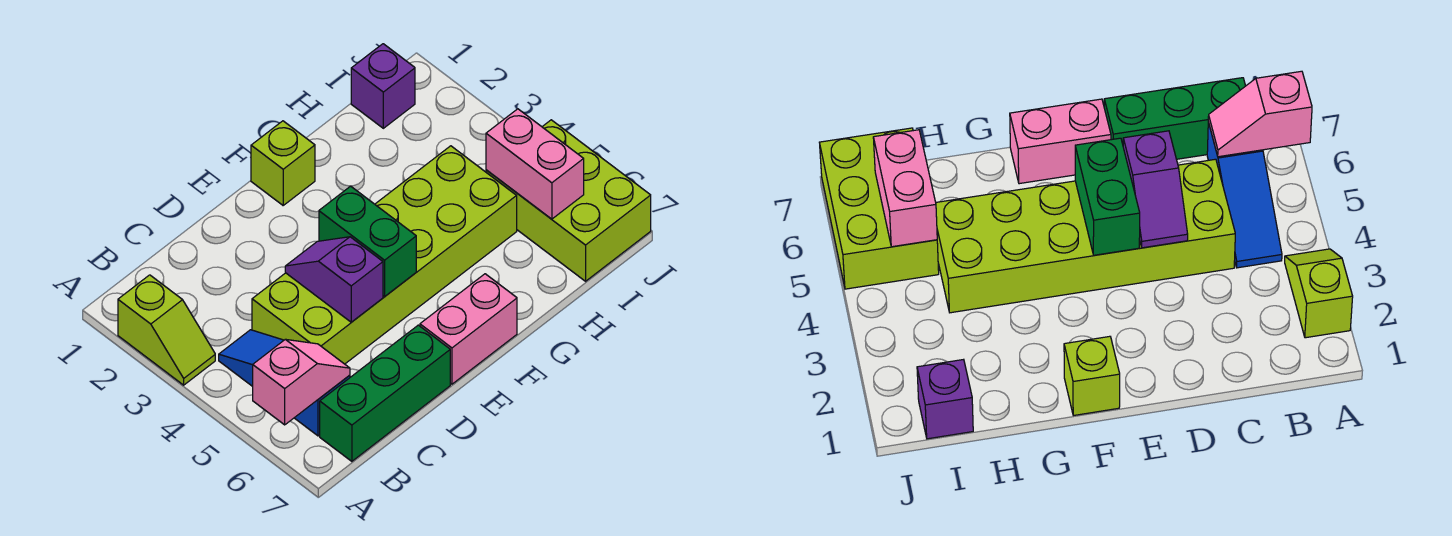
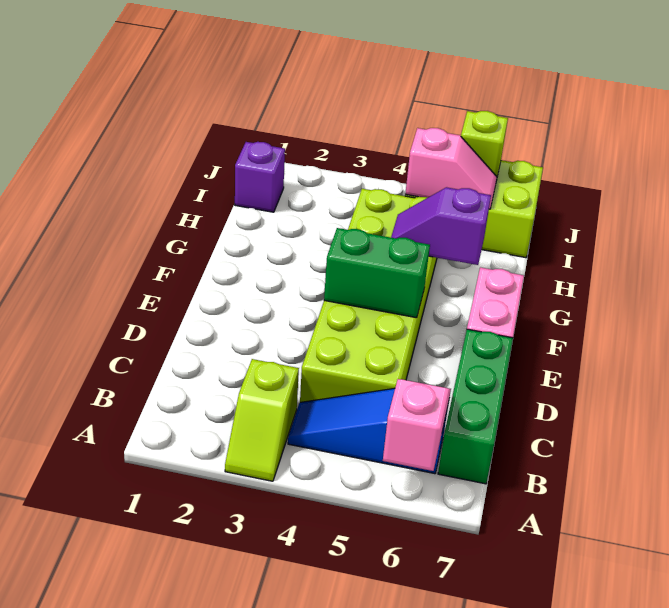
lime 1x2 slope [118,275,215,385] -> lime 1x2 slope turned to [225,359,299,481]
purple 1x2 slope [285,237,383,322] -> purple 1x2 slope moved to [391,187,491,265]
lime 1x1 brick [251,121,315,205] -> lime 1x1 brick moved to [461,111,508,176]
pink 1x2 brick [486,109,584,219] -> pink 1x2 slope [405,128,497,209]

